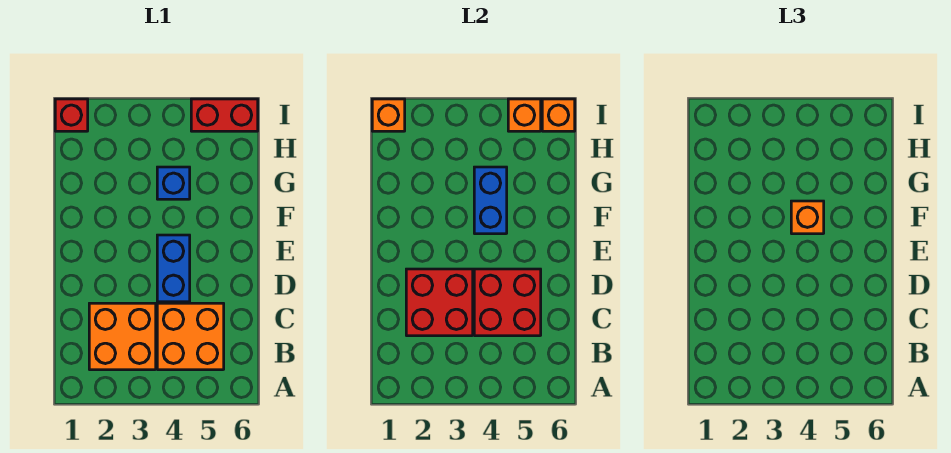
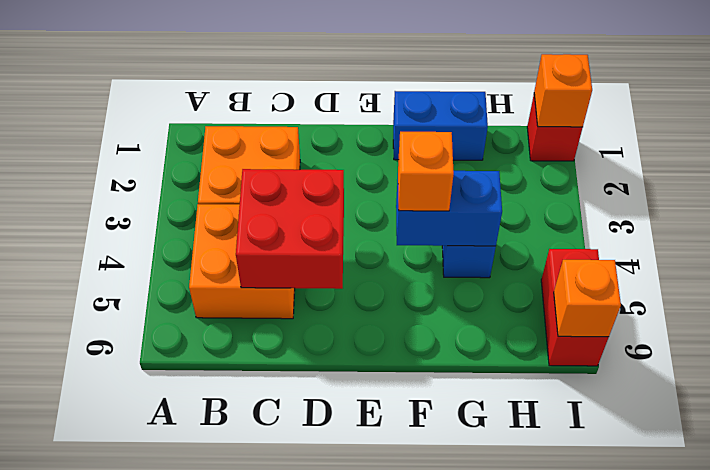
red 2x2 brick [406,269,473,336] -> none
blue 1x2 brick [157,235,190,302] -> blue 1x2 brick moved to [393,91,488,160]
orange 1x1 brick [508,99,541,131] -> none

